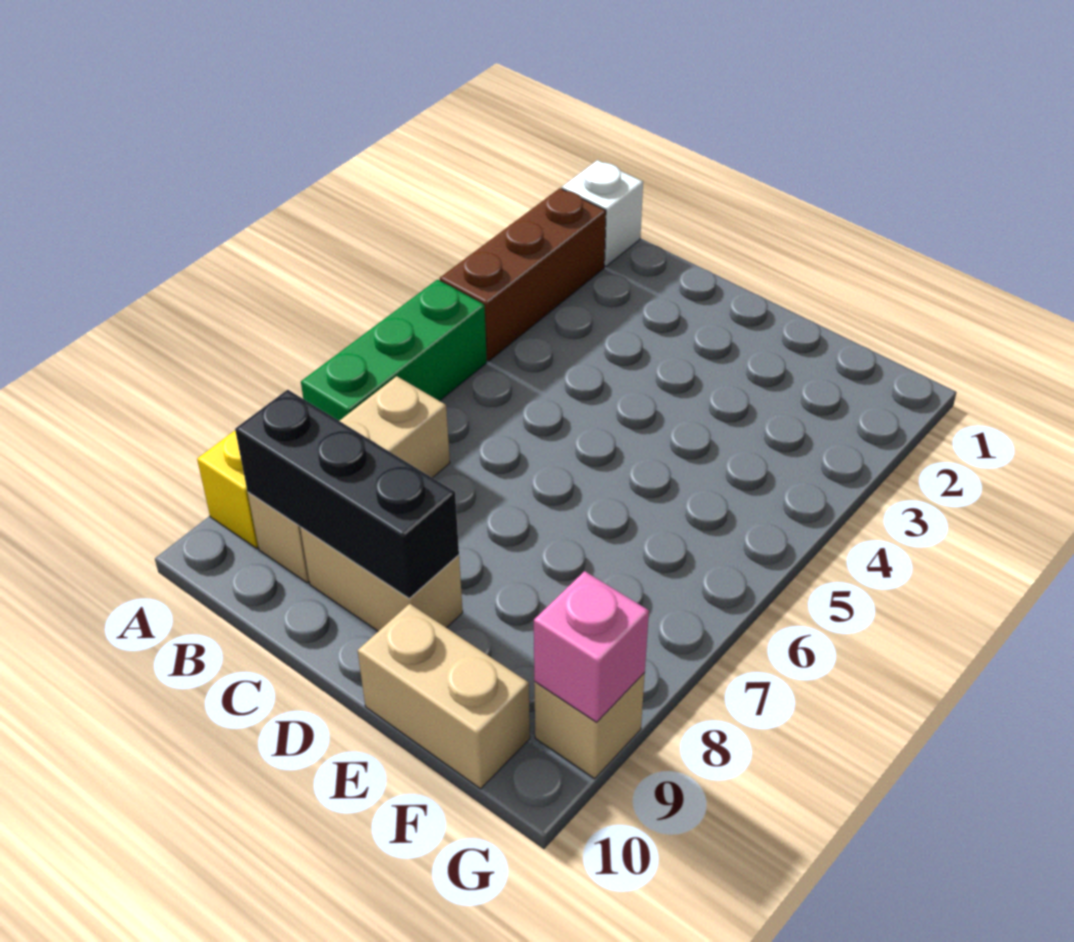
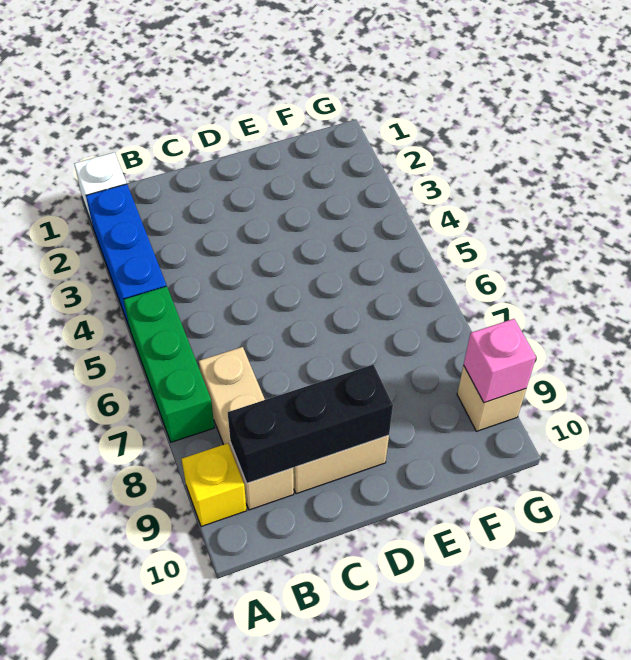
brown 1x3 brick [440,188,606,361] -> blue 1x3 brick [86,184,166,326]
tan 1x2 brick [358,604,530,789] -> none

